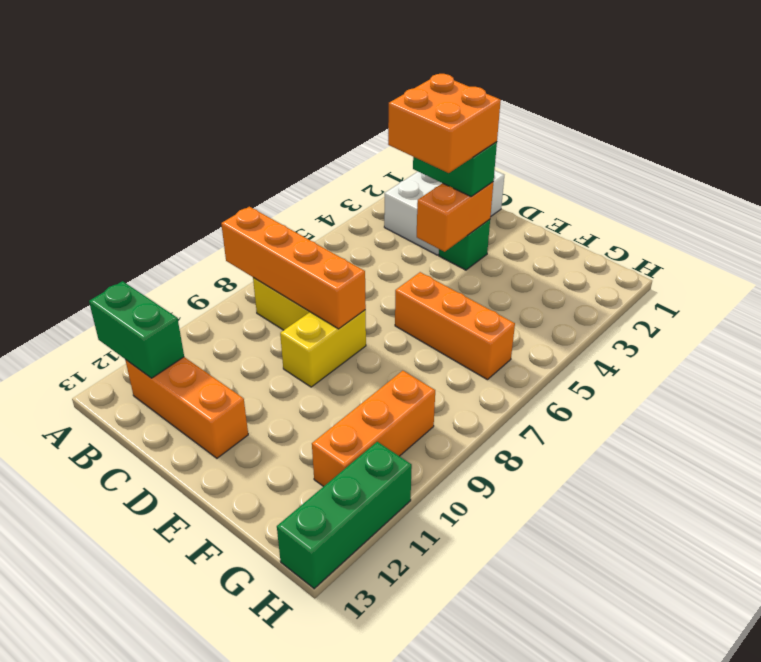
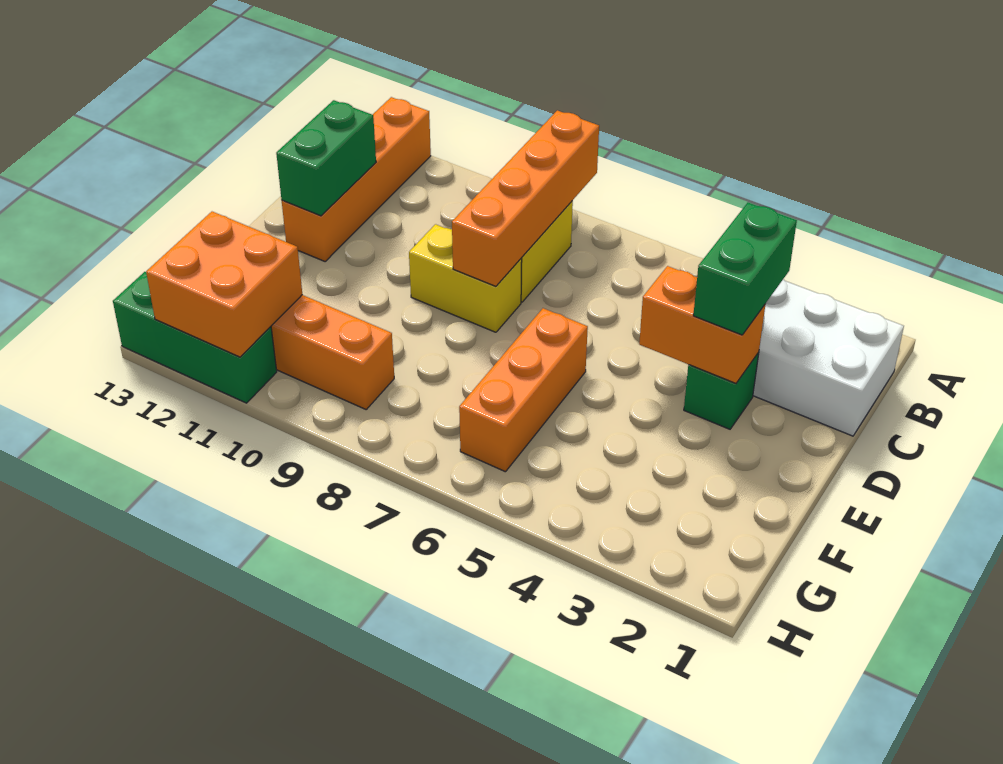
green 1x2 brick [89,281,184,378] -> green 1x2 brick moved to [276,100,376,216]
orange 1x3 brick [126,357,248,458] -> orange 1x4 brick [282,97,431,261]
orange 2x2 brick [388,74,501,173] -> orange 2x2 brick moved to [146,212,302,357]

